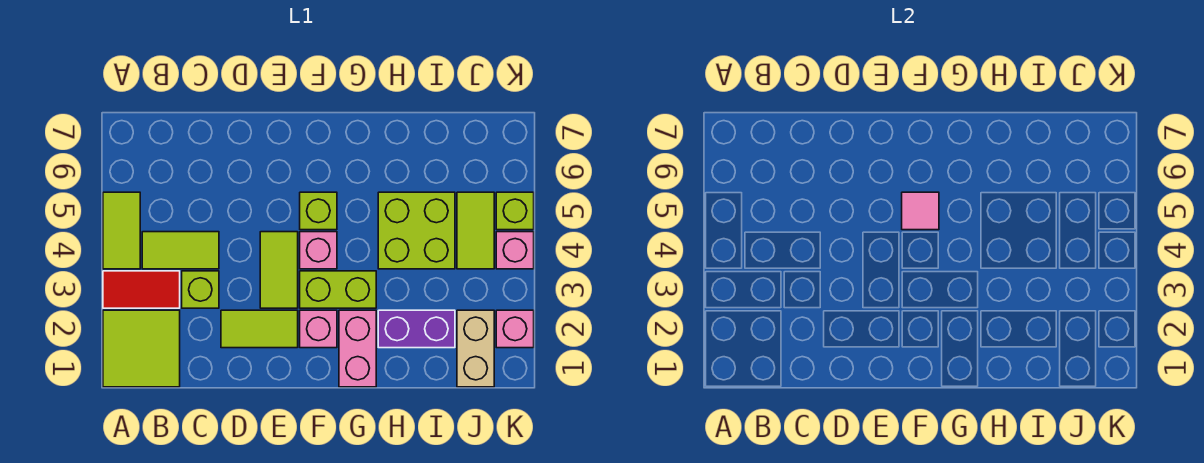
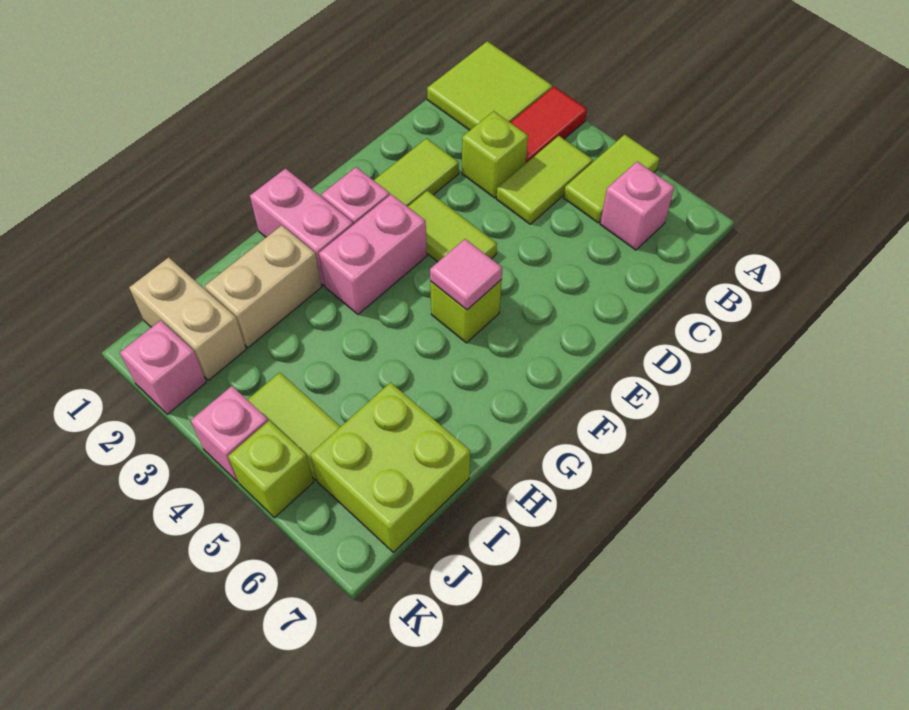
lime 1x2 tile [103,192,140,269] -> lime 1x2 tile turned to [564,134,660,223]
lime 1x2 brick [300,271,376,308] -> pink 1x2 brick [319,194,427,314]
pink 1x1 brick [300,232,337,269] -> pink 1x1 brick moved to [600,162,674,250]
purple 1x2 brick [378,310,455,348] -> tan 1x2 brick [205,225,322,348]
lime 2x2 brick [378,192,455,269] -> lime 2x2 brick moved to [310,382,470,552]

